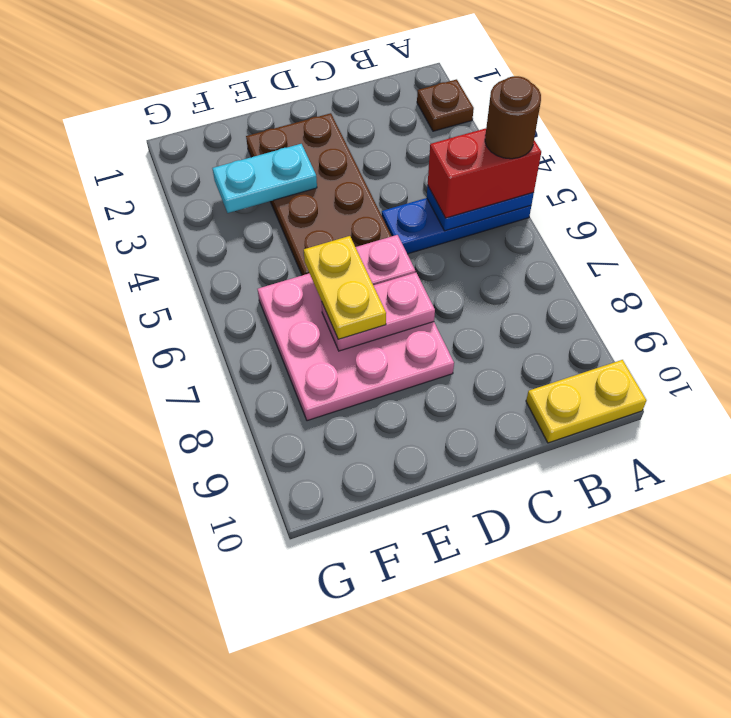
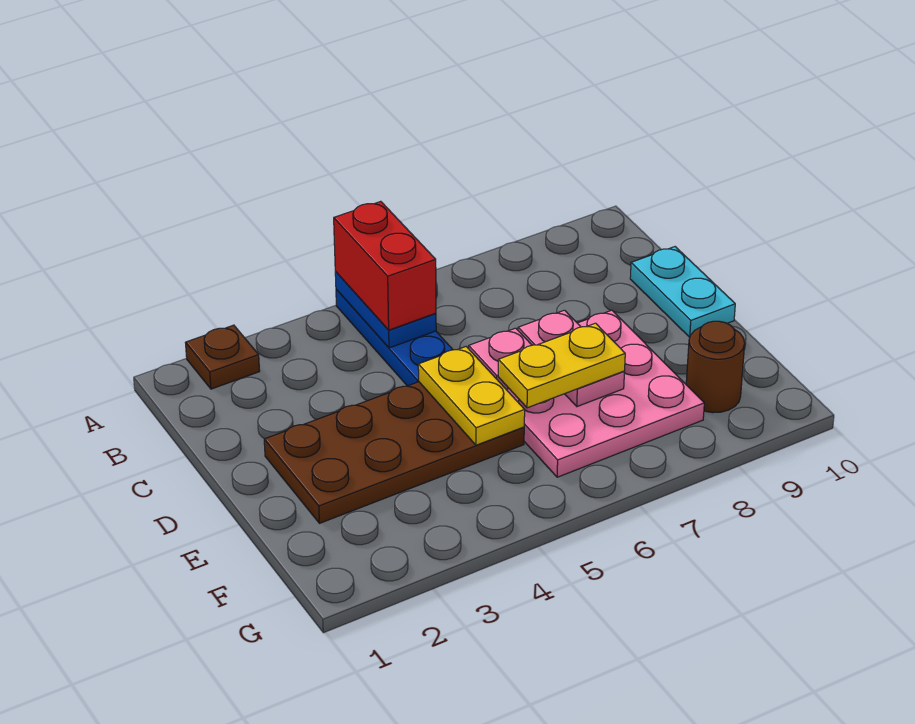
brown 1x1 round brick [485,76,541,159] -> brown 1x1 round brick moved to [686,321,745,413]
yellow 1x2 plate [526,360,646,443] -> yellow 1x2 plate moved to [418,347,525,445]
cyan 1x2 plate [212,144,317,213] -> cyan 1x2 plate moved to [630,247,735,337]

